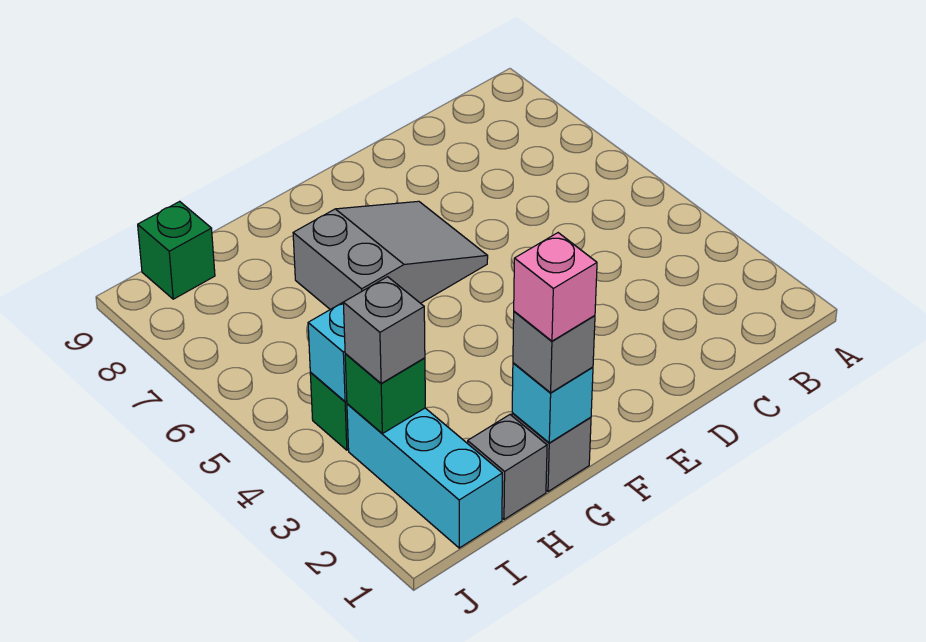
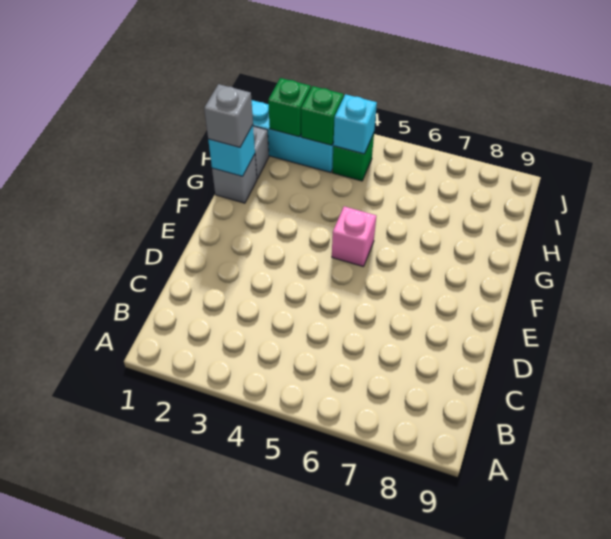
grey 2x3 slope [293,201,488,309] -> none
pink 1x1 brick [514,233,597,341] -> pink 1x1 brick moved to [332,206,376,267]
grey 1x1 brick [343,277,425,383] -> none
green 1x1 brick [138,201,215,299] -> green 1x1 brick moved to [268,78,311,137]

